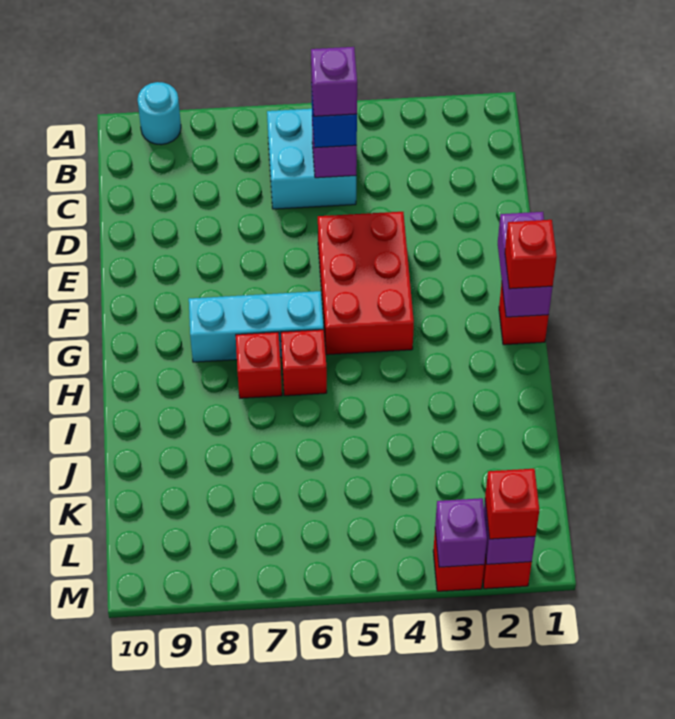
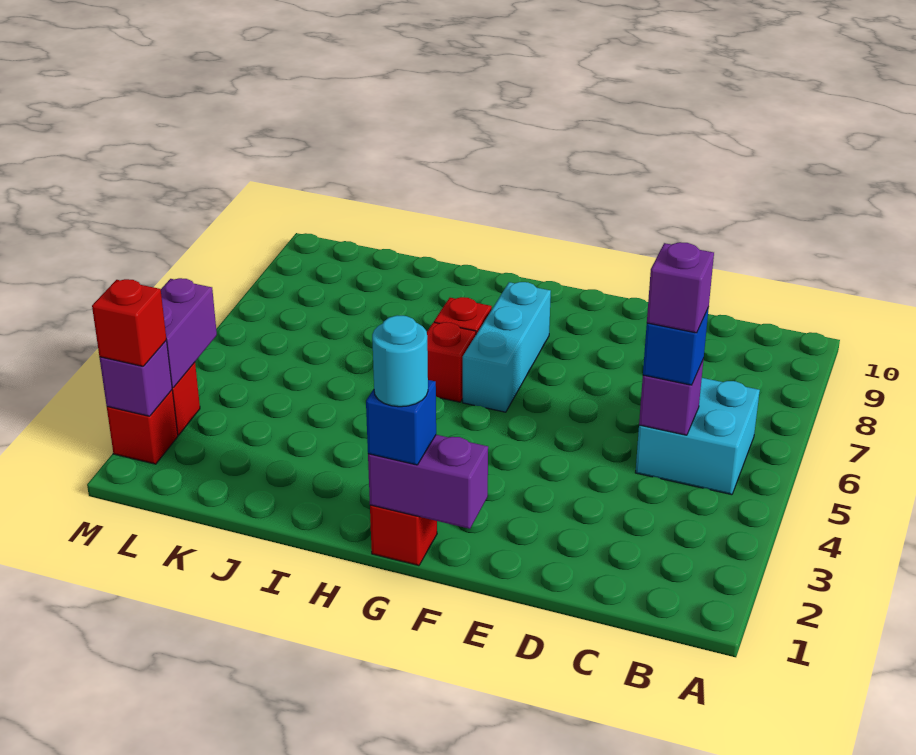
cyan 1x1 round brick [138,82,181,145] -> cyan 1x1 round brick moved to [372,315,428,407]
red 2x3 brick [318,212,414,355] -> none
red 1x1 brick [505,220,557,289] -> blue 1x1 brick [366,380,436,465]
purple 1x1 brick [435,498,487,567] -> purple 1x2 brick [161,278,217,388]

